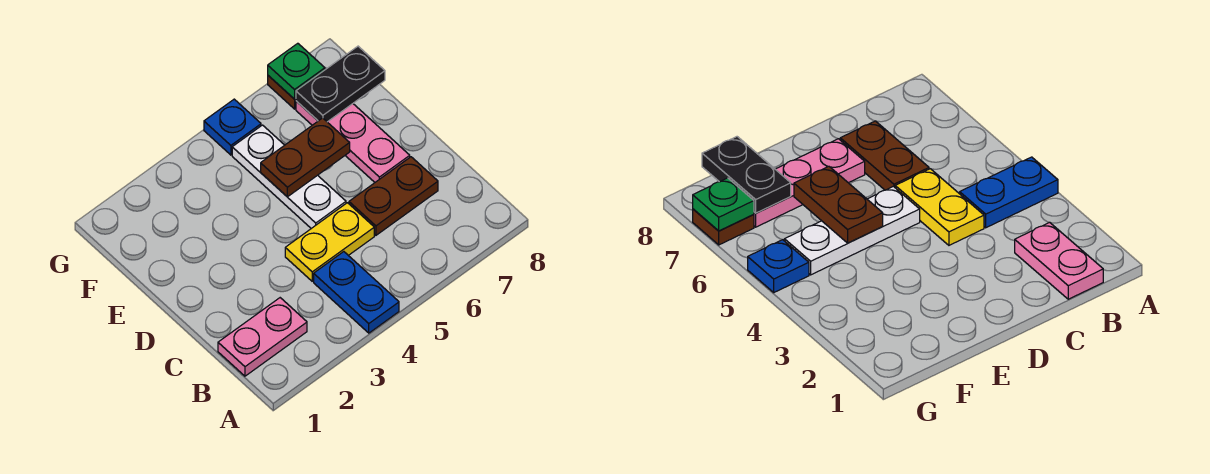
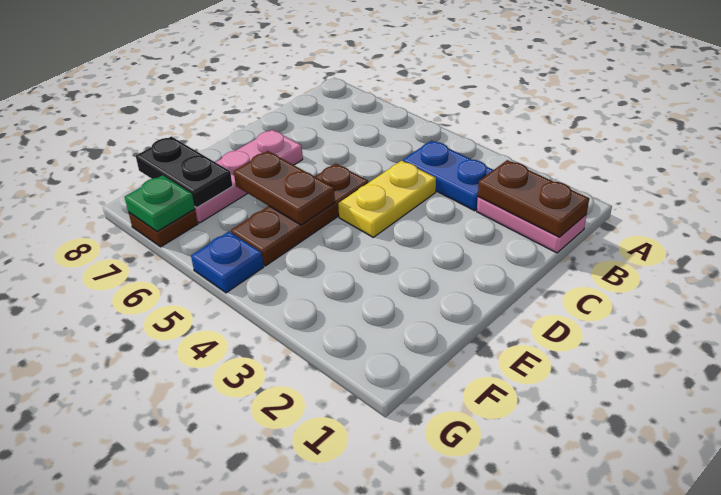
blue 1x2 plate [314,252,399,333] -> blue 1x2 plate turned to [403,141,493,211]
yellow 1x2 plate [285,203,374,281] -> yellow 1x2 plate turned to [338,161,436,237]
brown 1x2 plate [349,157,438,235] -> brown 1x2 plate moved to [478,160,589,237]
white 1x3 plate [232,125,346,228] -> brown 1x3 plate [231,163,368,266]

